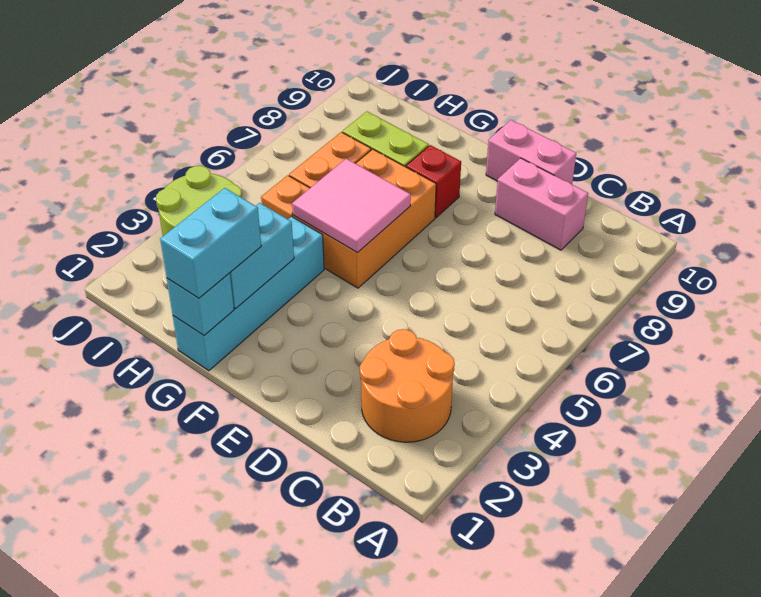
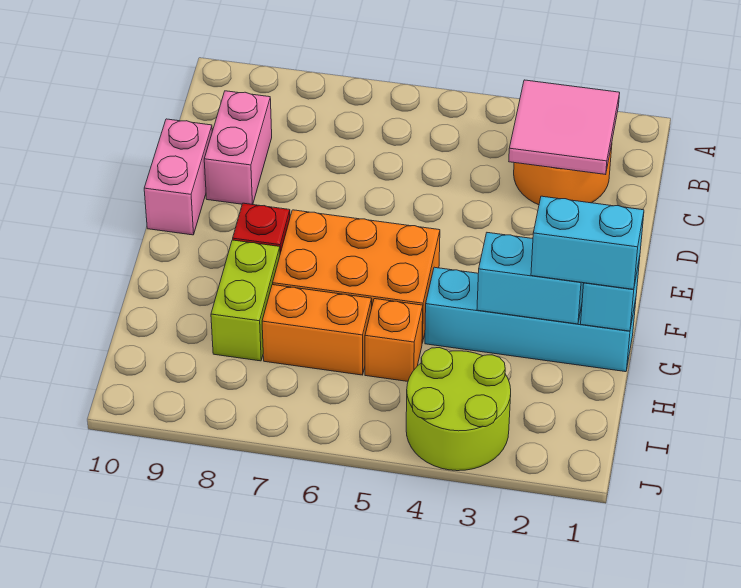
pink 2x2 tile [292,159,411,252] -> pink 2x2 tile moved to [509,80,620,175]

